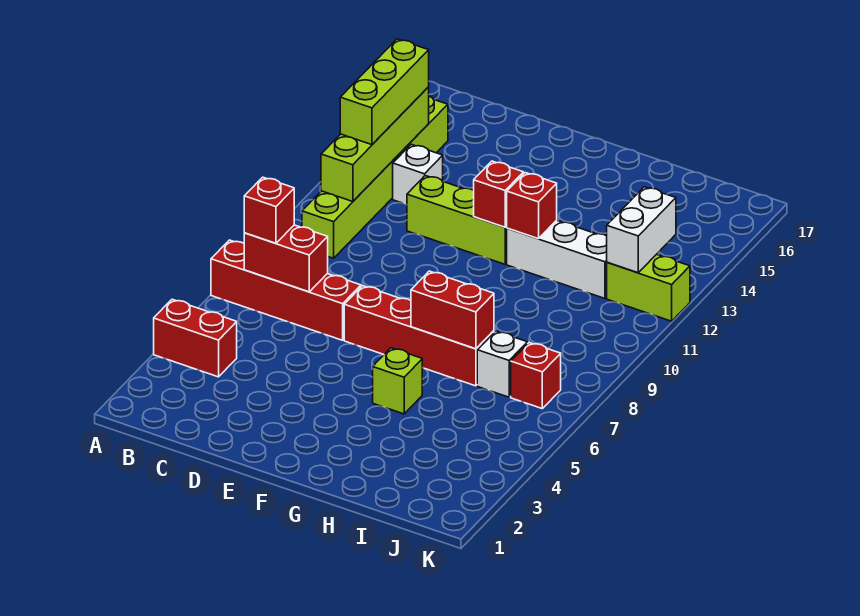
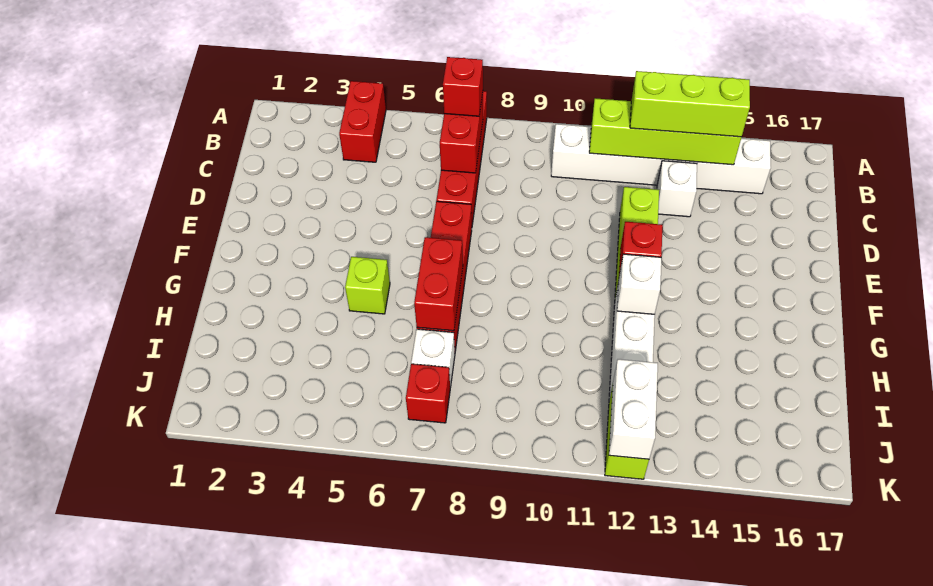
lime 1x6 brick [302,96,448,258] -> white 1x6 brick [551,124,771,194]
red 1x1 brick [507,173,557,239] -> white 1x1 brick [617,254,661,314]
white 1x2 brick [607,187,676,273] -> white 1x2 brick turned to [609,359,658,459]

